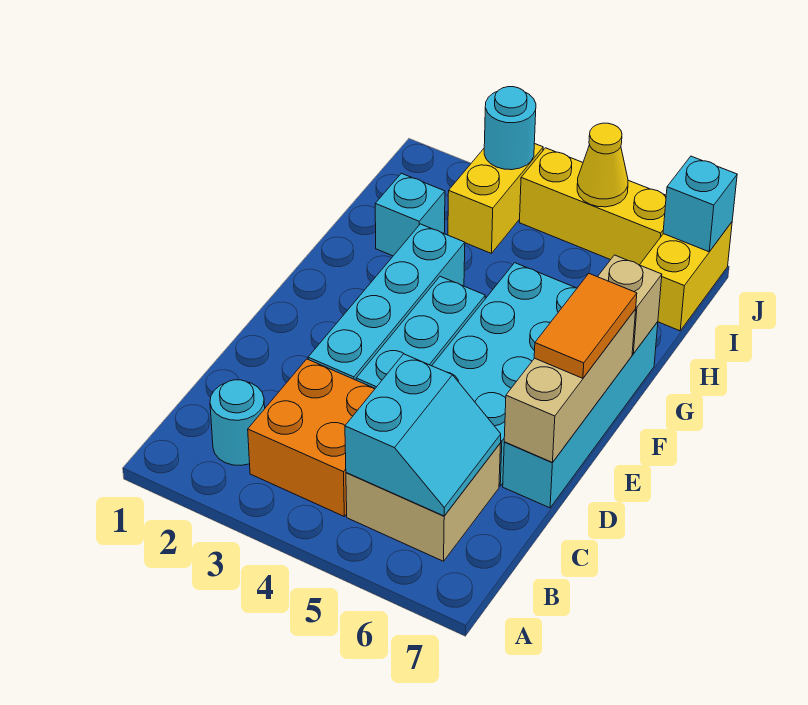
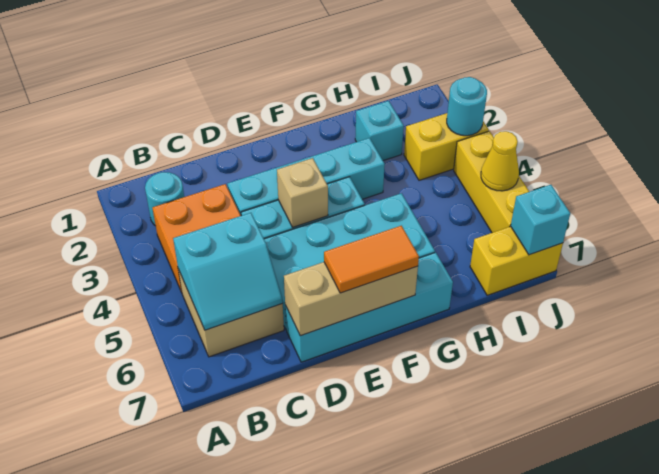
tan 1x1 brick [598,255,662,354] -> tan 1x1 brick moved to [277,158,328,227]

